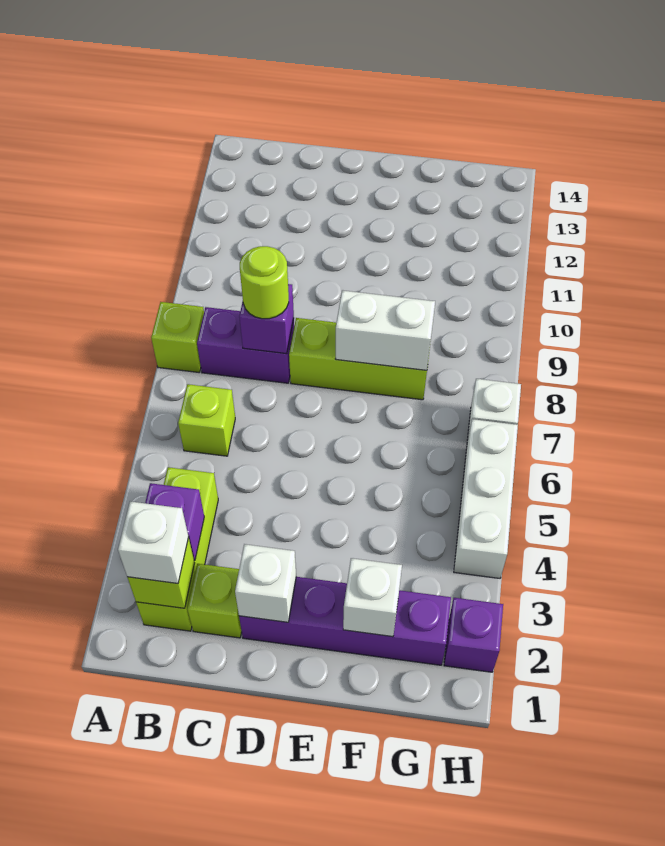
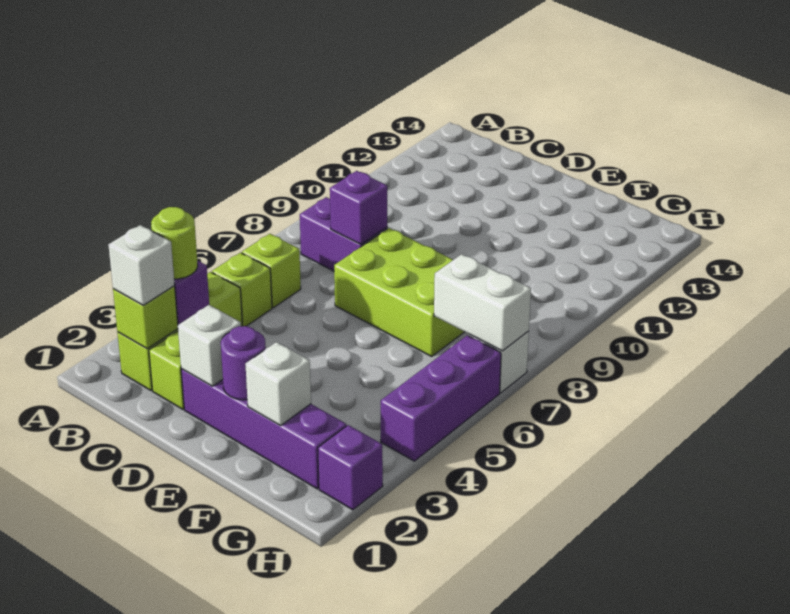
lime 1x1 brick [151,302,204,372] -> lime 1x1 brick moved to [212,253,272,326]
lime 1x1 round brick [240,246,289,319] -> lime 1x1 round brick moved to [151,207,198,279]
lime 1x3 brick [289,318,429,400] -> lime 2x3 brick [334,228,464,356]
none -> purple 1x1 round brick [221,326,266,400]
white 1x2 brick [335,290,435,370] -> white 1x2 brick moved to [434,254,531,351]
white 1x3 brick [454,419,518,578] -> purple 1x3 brick [381,335,501,461]

